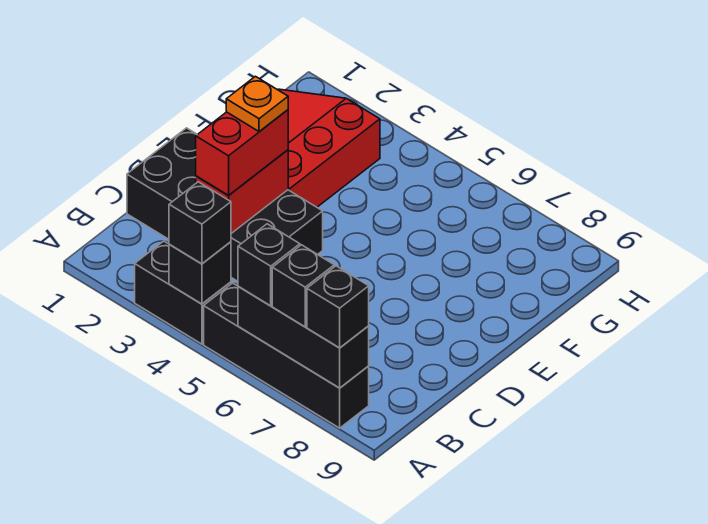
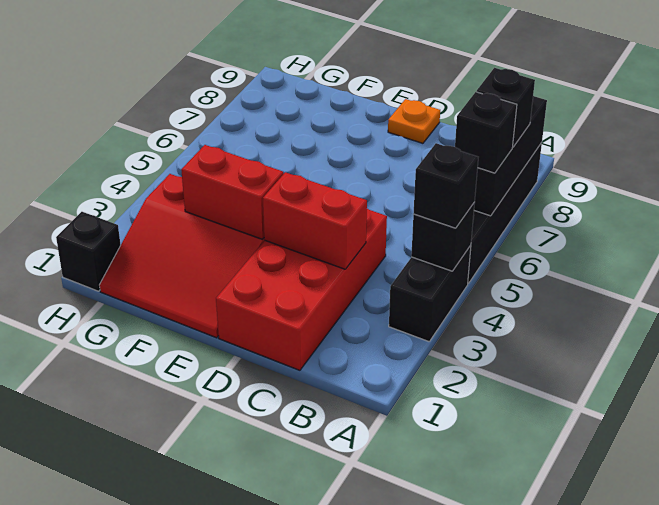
black 1x1 brick [307,266,369,348] -> black 1x1 brick moved to [56,212,121,291]
black 2x4 brick [127,128,323,281] -> red 2x4 brick [216,209,387,370]
red 1x2 brick [196,110,288,196] -> red 1x2 brick moved to [181,145,283,239]
orange 1x1 plate [226,76,288,132] -> orange 1x1 plate moved to [388,99,440,143]

